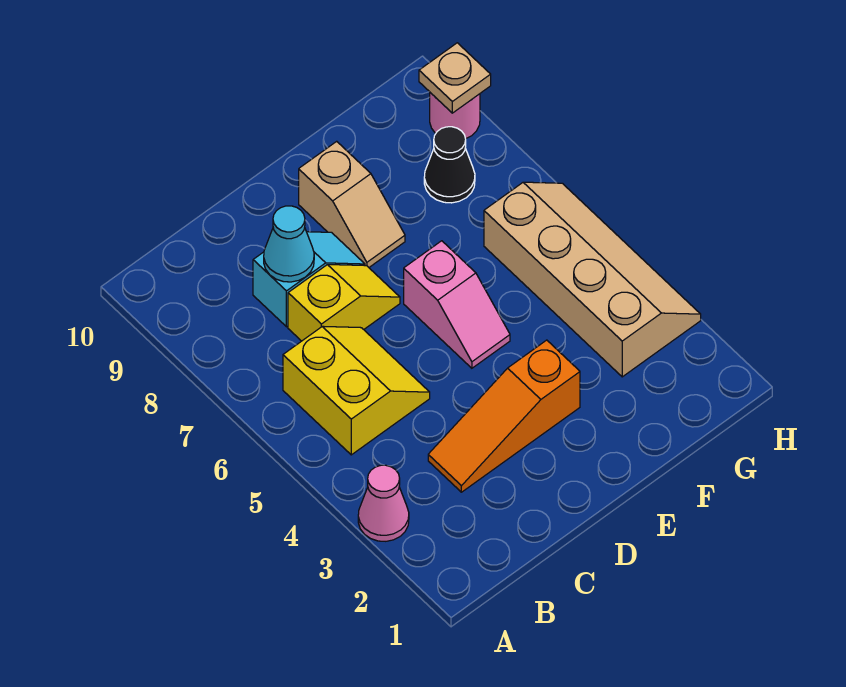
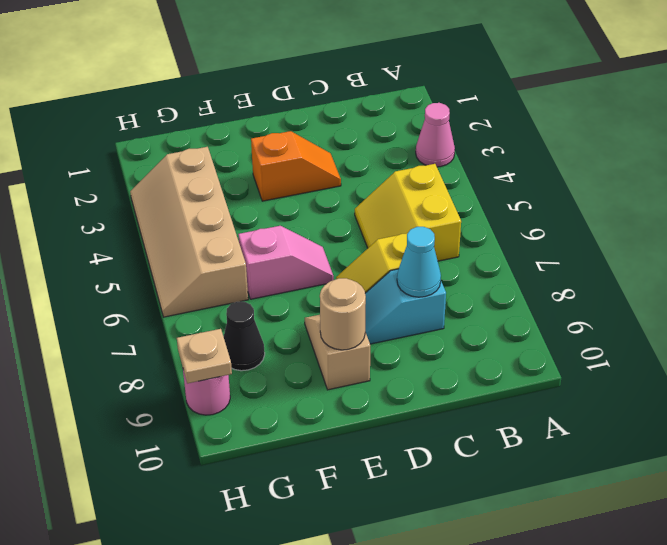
orange 1x3 slope [428,340,580,492] -> orange 1x2 slope [251,131,341,201]
pink 1x2 slope [404,241,510,368] -> pink 1x2 slope turned to [238,226,334,299]
none -> tan 1x1 round brick [320,278,366,350]

